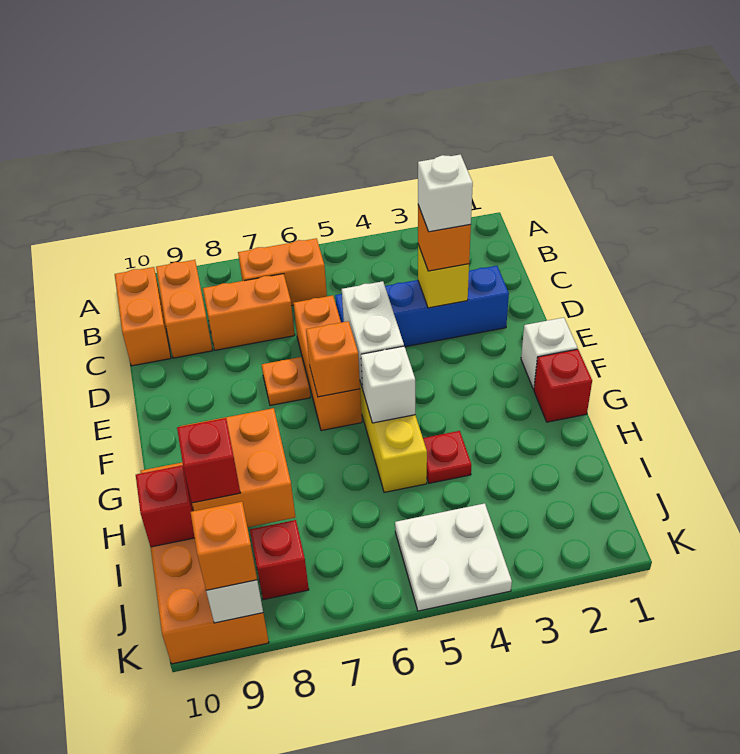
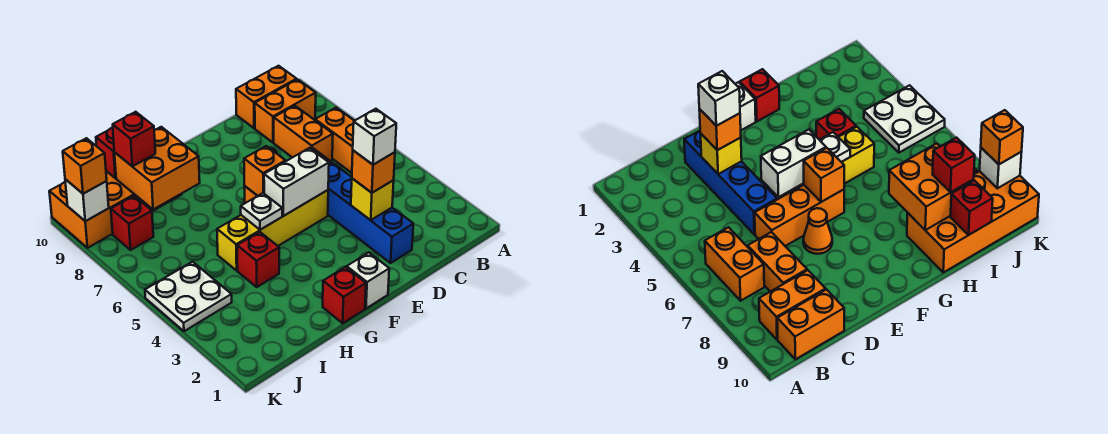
orange 1x1 plate [262,357,310,406] -> orange 1x1 cone [803,208,832,254]
white 1x1 brick [361,346,415,423] -> white 1x1 plate [241,193,282,230]
red 1x1 plate [423,431,471,483] -> red 1x1 brick [237,232,279,287]

